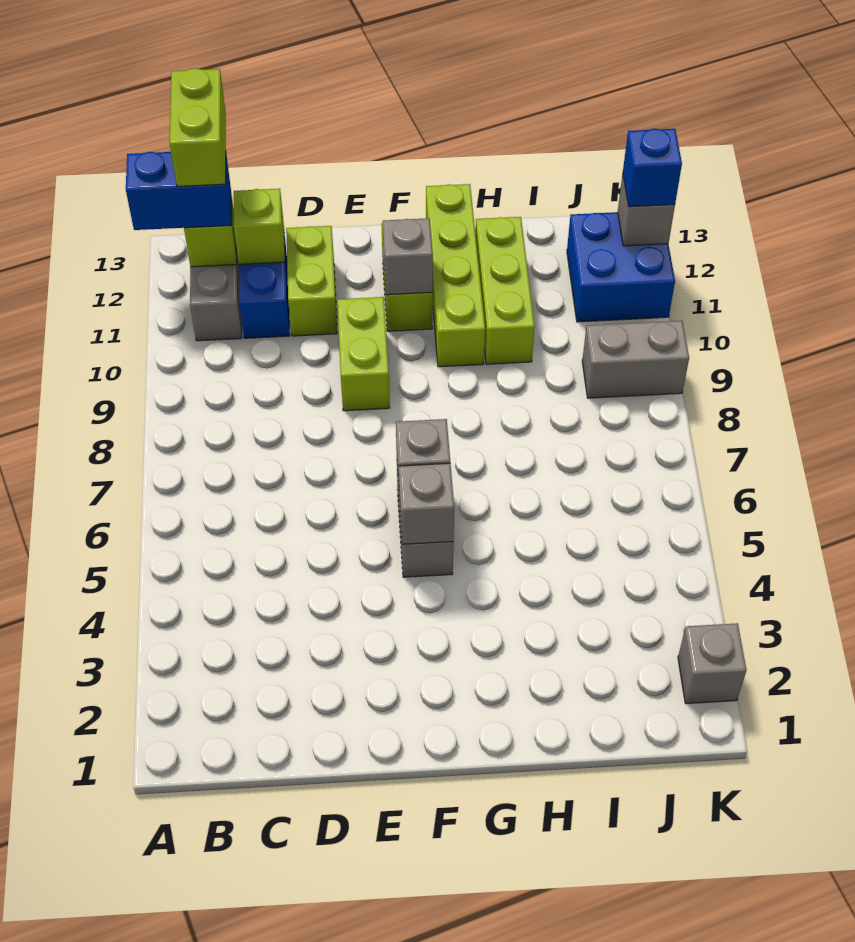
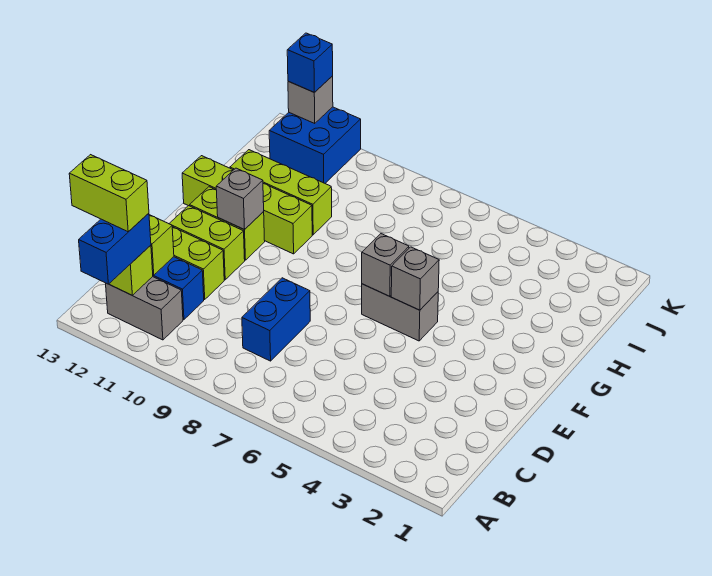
none -> blue 1x2 brick [242,278,310,361]
lime 1x2 brick [337,297,390,411] -> lime 1x2 brick moved to [169,206,245,280]
grey 1x2 brick [582,321,689,398] -> none
grey 1x1 brick [678,623,746,704] -> none

